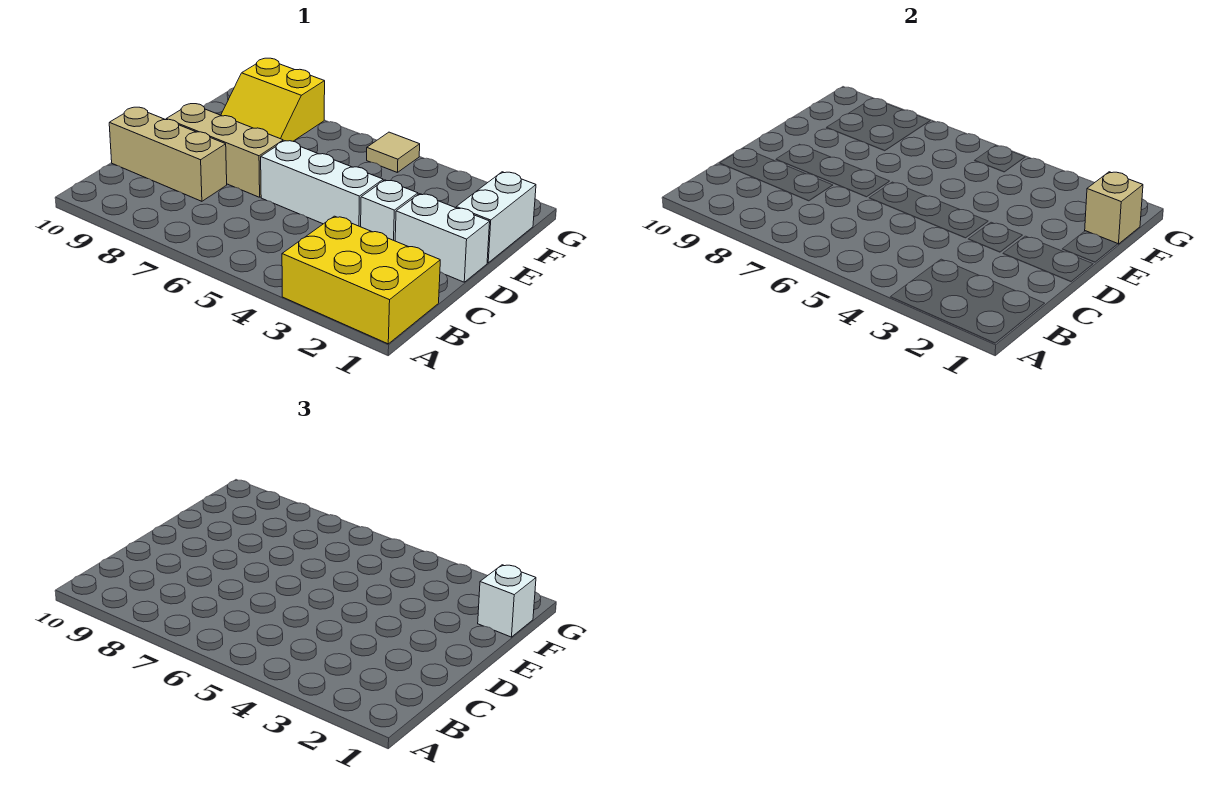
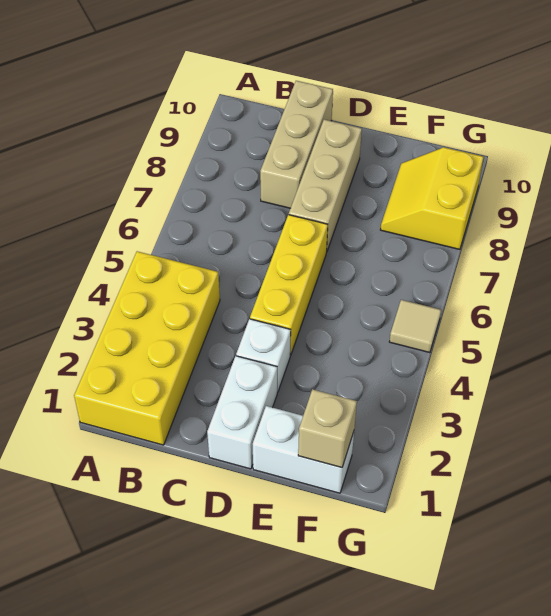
yellow 2x3 brick [282,216,440,344] -> yellow 2x4 brick [74,251,220,445]
white 1x3 brick [261,141,383,227] -> yellow 1x3 brick [250,215,328,355]
white 1x1 brick [478,565,536,637] -> none

